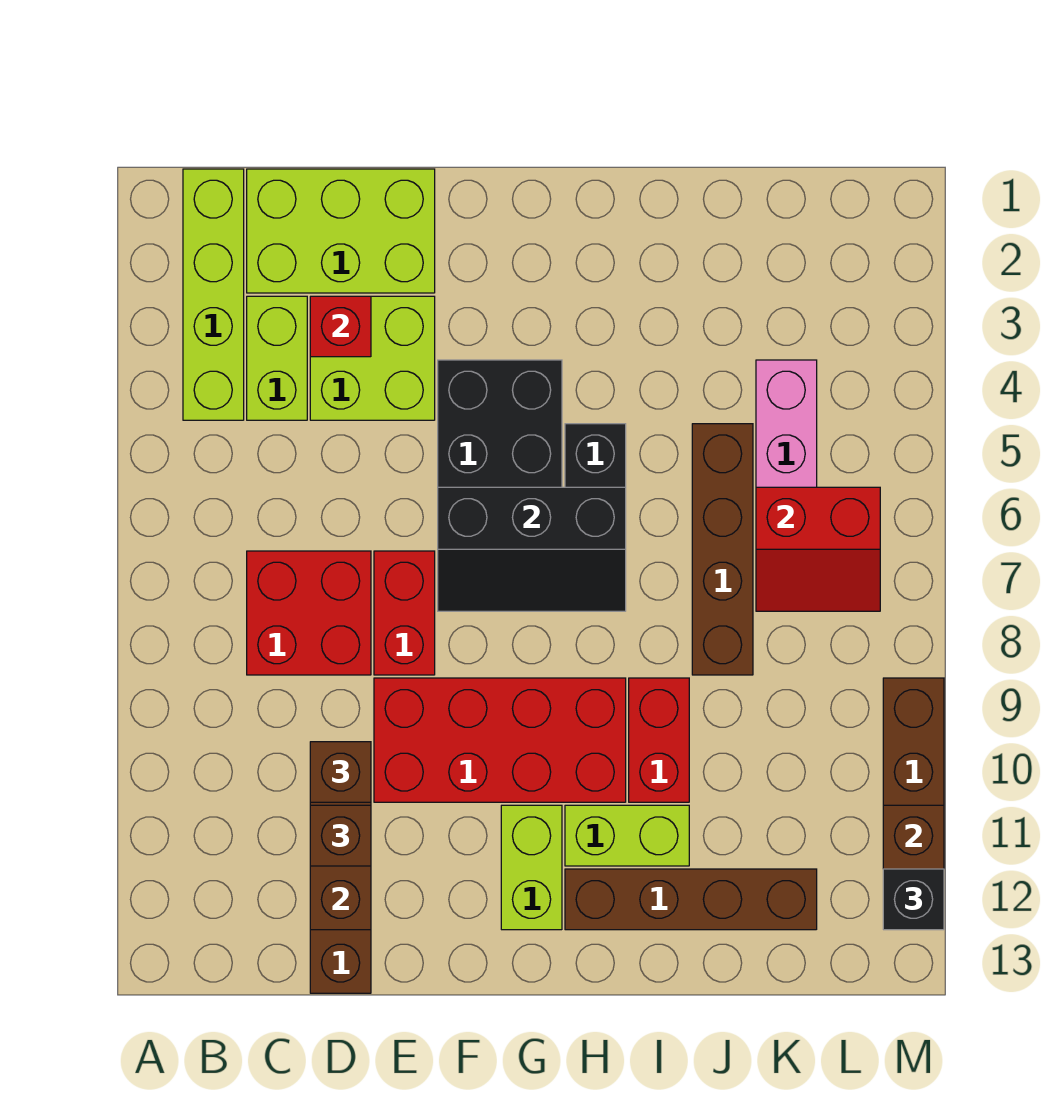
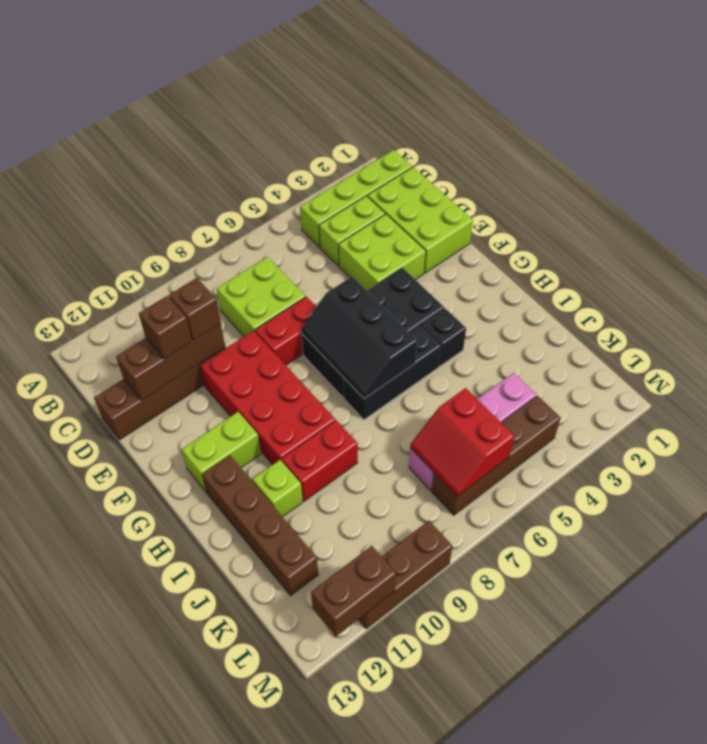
red 2x2 brick [247,551,371,675] -> lime 2x2 brick [217,257,306,336]
red 1x1 brick [310,296,371,357] -> none
lime 1x2 brick [565,805,689,866] -> lime 1x1 brick [253,460,303,517]
brown 1x4 brick [692,424,753,675] -> brown 1x4 brick moved to [432,396,561,515]
black 1x1 brick [883,869,944,930] -> black 1x1 brick moved to [421,308,466,366]

